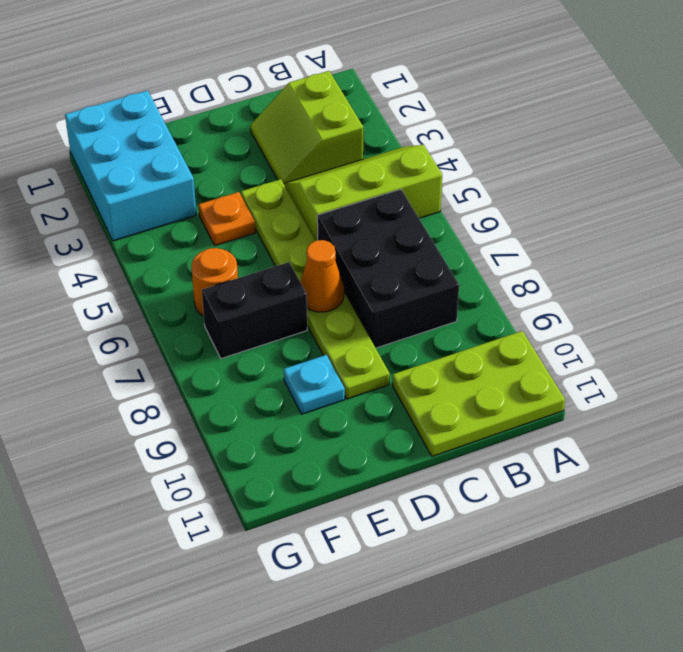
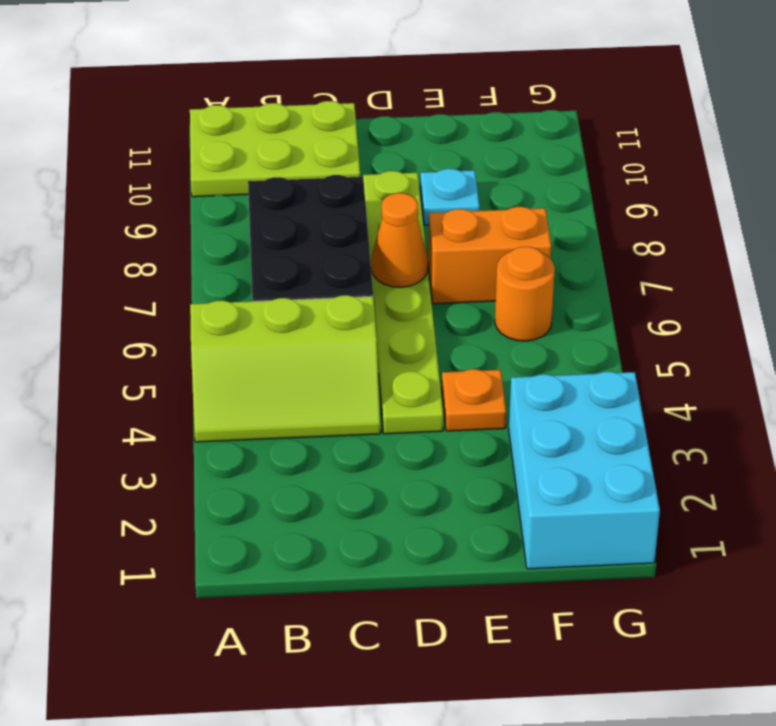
lime 2x2 slope [251,71,363,183] -> none
black 1x2 brick [202,262,307,359] -> orange 1x2 brick [428,207,551,304]

